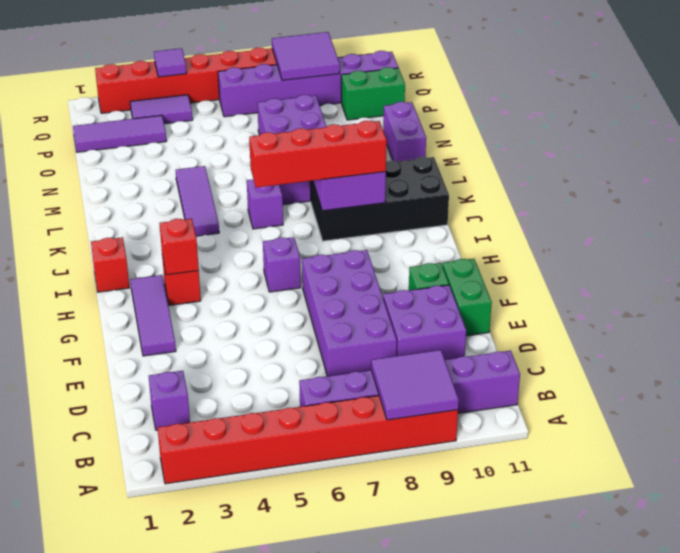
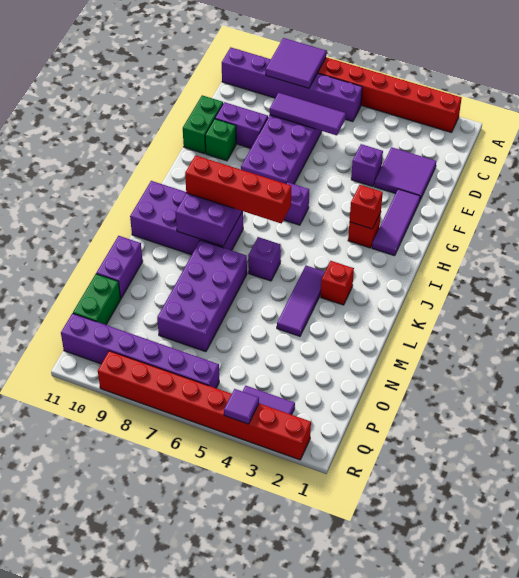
purple 1x1 brick [149,371,190,430] -> purple 1x1 brick moved to [351,144,383,186]
purple 2x2 brick [383,285,466,360] -> purple 1x2 brick [215,102,268,148]
red 1x1 brick [91,237,129,292] -> red 1x1 brick moved to [321,261,354,305]
black 2x4 brick [310,157,449,241] -> purple 2x4 brick [130,181,243,255]
purple 1x3 tile [73,115,166,152] -> purple 1x3 tile moved to [270,93,346,135]
green 1x2 brick [341,67,405,120] -> green 1x2 brick turned to [73,274,121,325]
purple 2x2 tile [272,32,340,80] -> purple 2x2 tile moved to [374,147,436,200]

